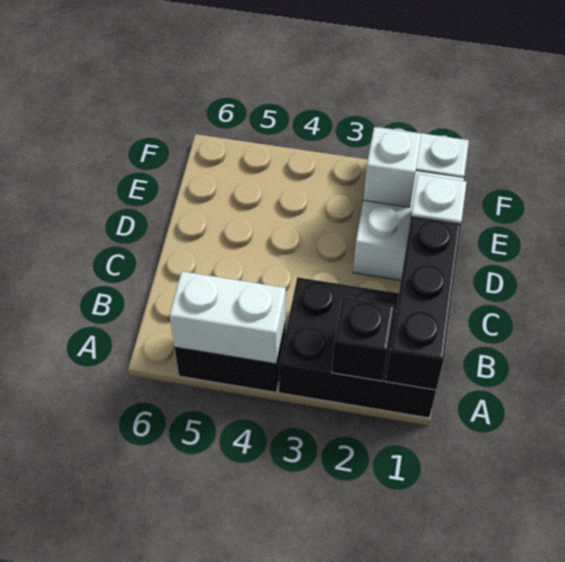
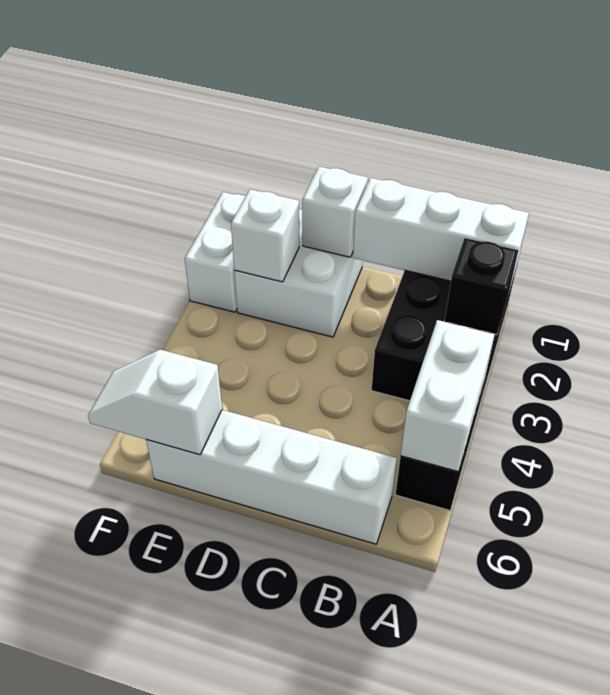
black 1x3 brick [385,216,461,390] -> white 1x3 brick [353,178,529,288]
none -> white 1x4 brick [146,410,397,544]
none -> white 1x2 slope [88,350,222,455]

